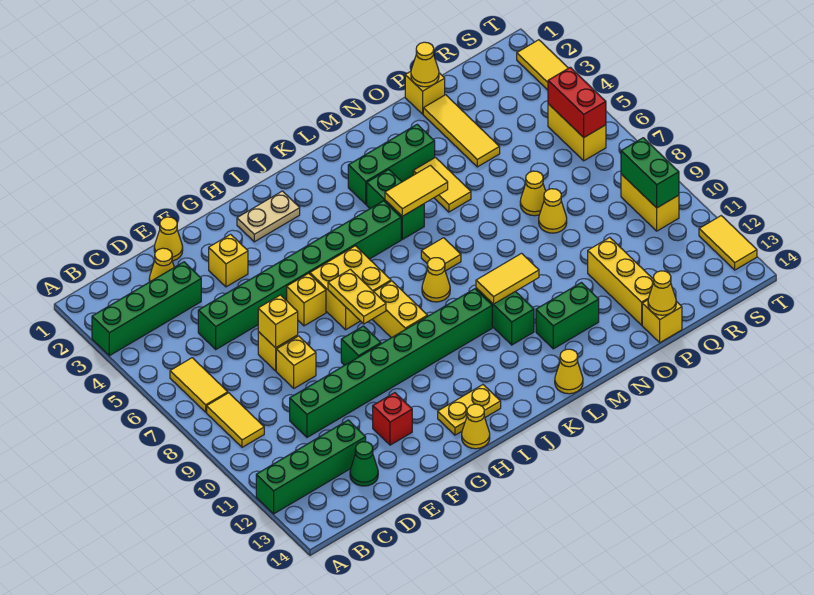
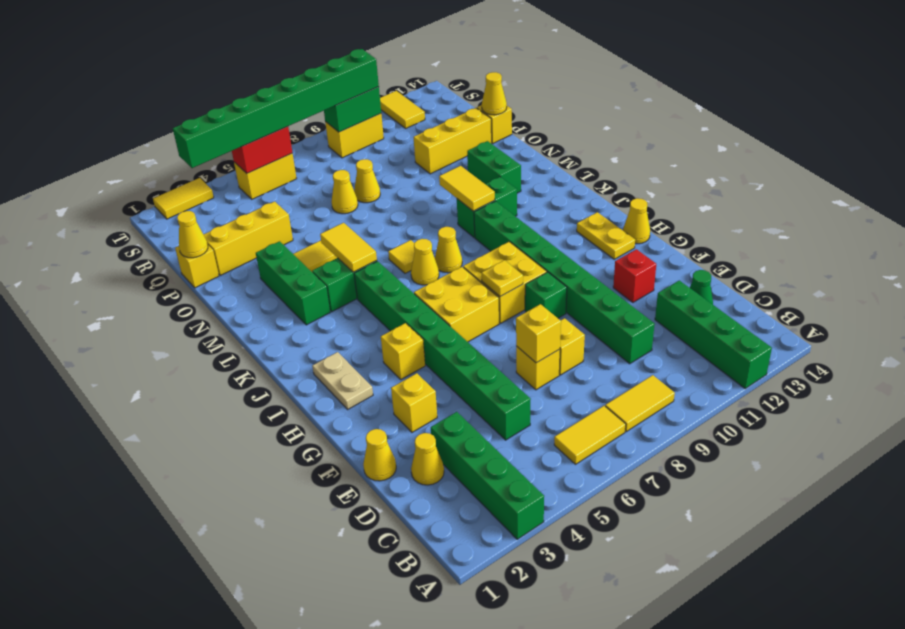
yellow 1x1 brick [287,273,326,326] -> yellow 1x1 brick moved to [381,323,425,379]
yellow 1x2 plate [328,269,386,324] -> yellow 1x1 plate [482,260,523,297]
yellow 1x2 brick [372,281,428,338] -> yellow 2x2 brick [463,242,547,323]
yellow 1x1 cone [555,349,583,394] -> yellow 1x1 cone moved to [411,239,439,285]
yellow 1x3 tile [423,95,500,167] -> yellow 1x3 brick [204,201,293,275]
none -> green 1x8 brick [173,49,379,168]
yellow 1x2 tile [699,216,757,270] -> yellow 1x2 tile turned to [380,91,425,128]

